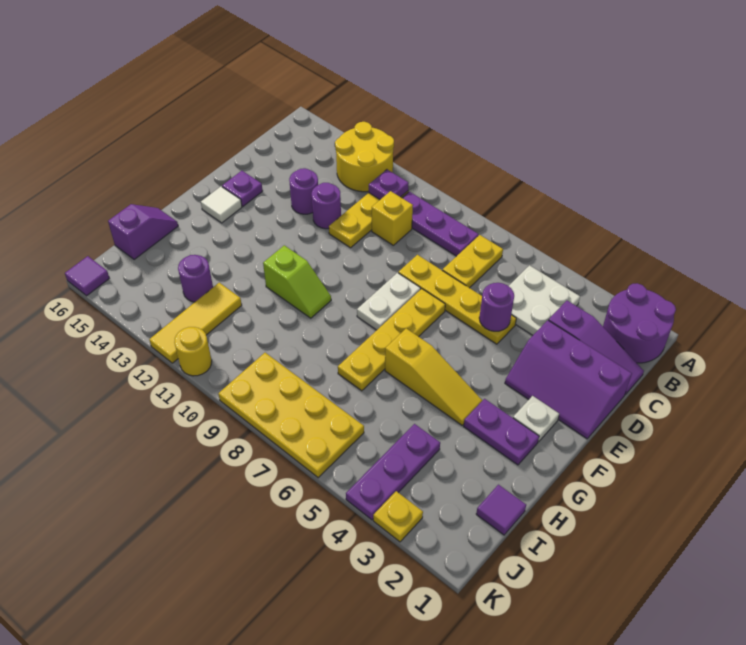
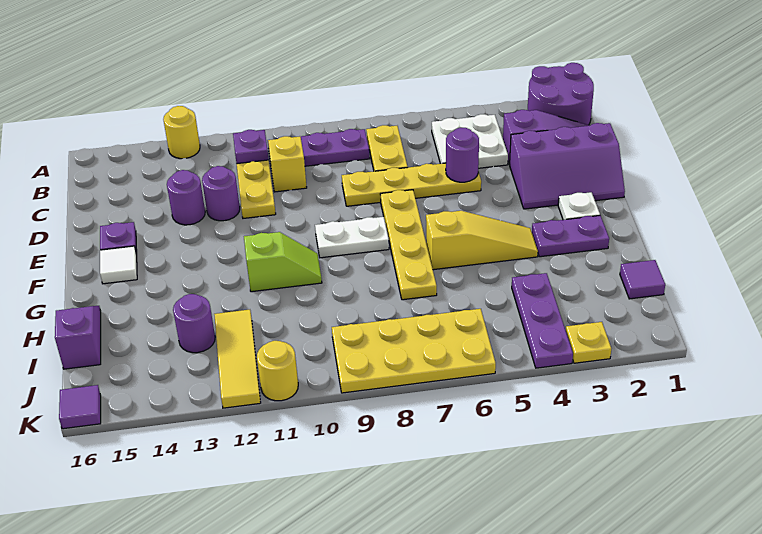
yellow 2x2 round brick [335,122,394,192] -> yellow 1x1 round brick [163,106,200,159]
white 1x2 plate [357,273,421,330] -> white 1x2 plate turned to [315,217,389,258]

